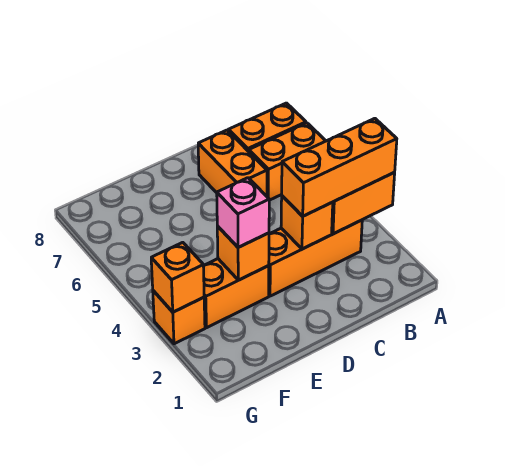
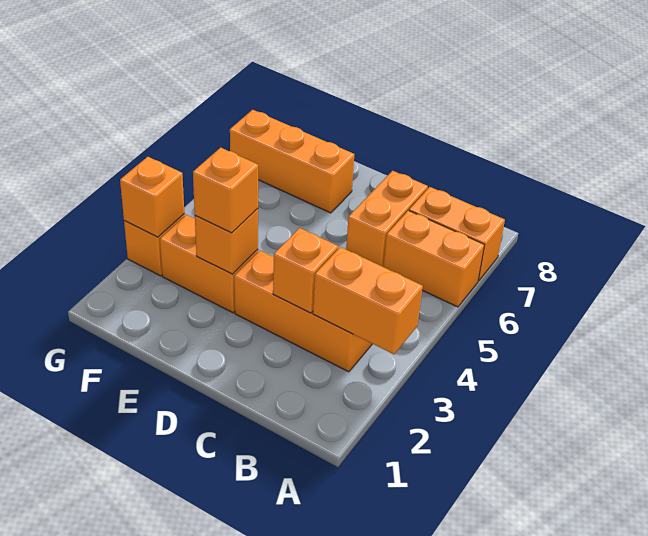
orange 1x3 brick [282,118,397,216] -> orange 1x3 brick moved to [230,110,354,213]
pink 1x1 brick [217,178,269,247] -> orange 1x1 brick [193,148,258,233]

